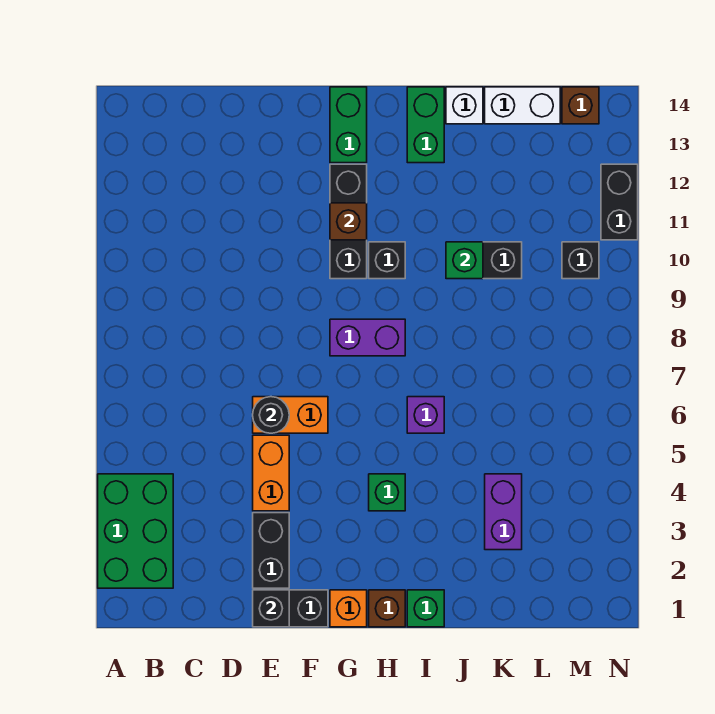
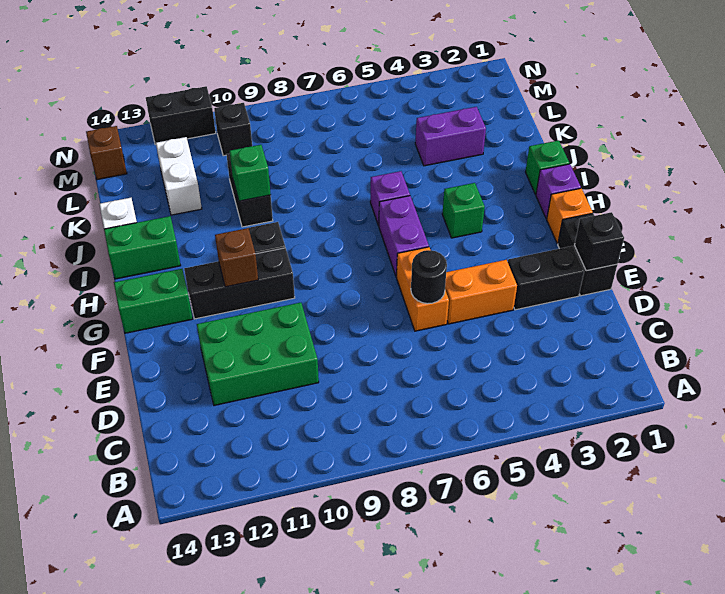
green 2x3 brick [98,474,173,588] -> green 2x3 brick moved to [197,303,319,405]
purple 1x2 brick [330,319,405,356] -> purple 1x2 brick moved to [379,196,429,277]
brown 1x1 brick [369,590,405,627] -> purple 1x1 brick [536,164,581,219]
white 1x2 brick [485,87,560,124] -> white 1x2 brick moved to [156,137,202,215]

